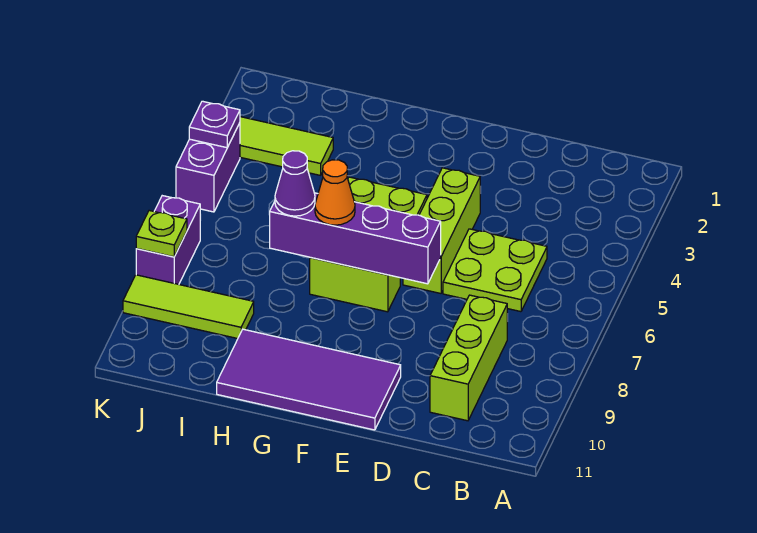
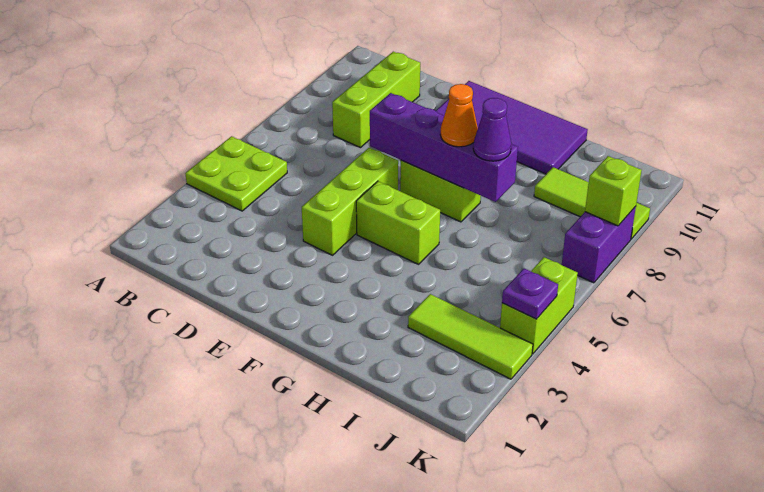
lime 2x2 plate [443,229,547,312] -> lime 2x2 plate moved to [185,136,287,211]
purple 1x2 brick [176,123,240,212] -> lime 1x2 brick [500,257,578,354]
lime 1x1 plate [136,211,187,257] -> lime 1x1 brick [585,156,642,226]

